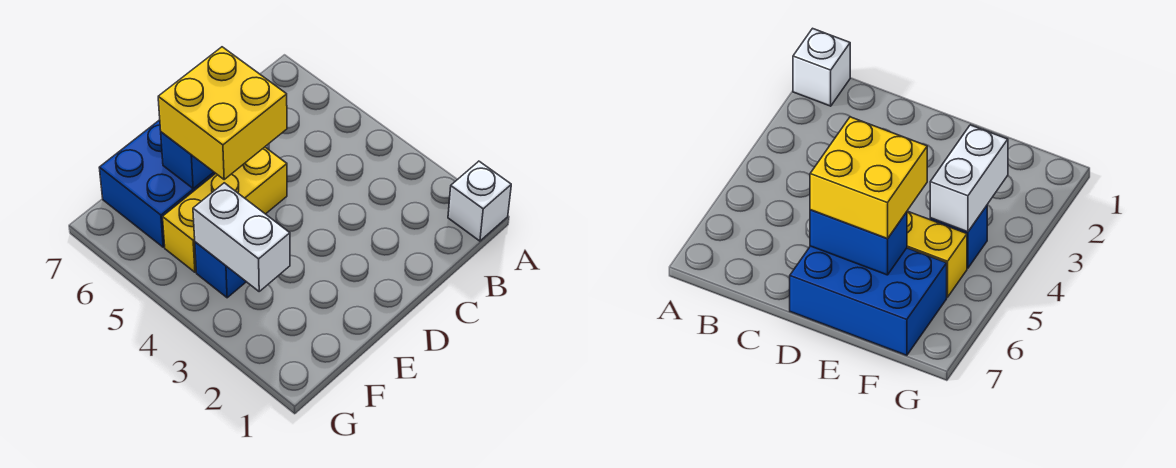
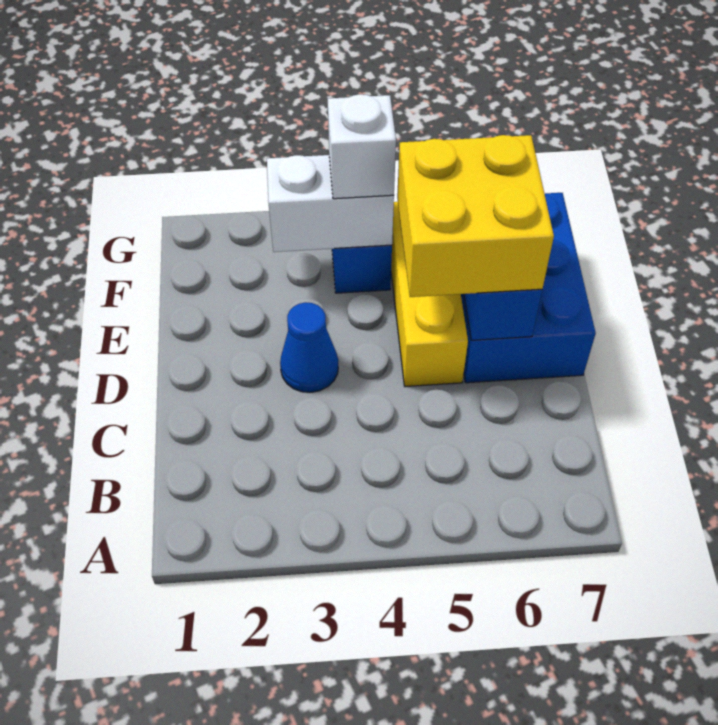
white 1x1 brick [448,161,511,241] -> white 1x1 brick moved to [328,94,396,199]
none -> blue 1x1 cone [280,302,338,392]

